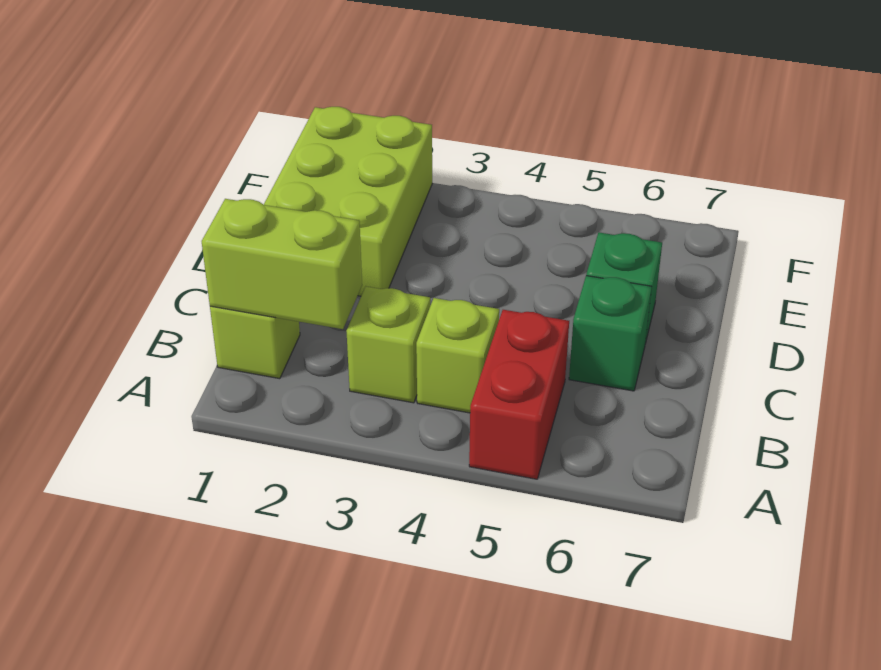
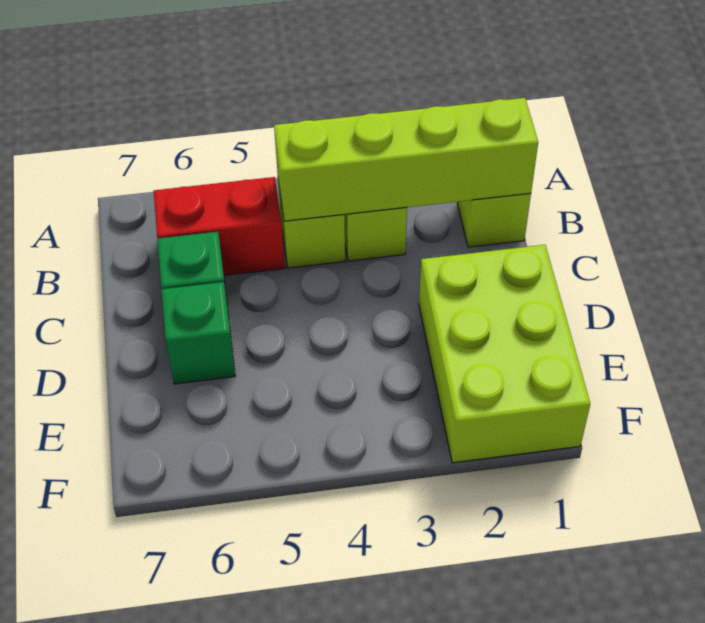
red 1x2 brick [469,310,569,479] -> red 1x2 brick turned to [153,177,285,275]
lime 1x2 brick [202,199,362,329] -> lime 1x4 brick [274,98,538,221]

